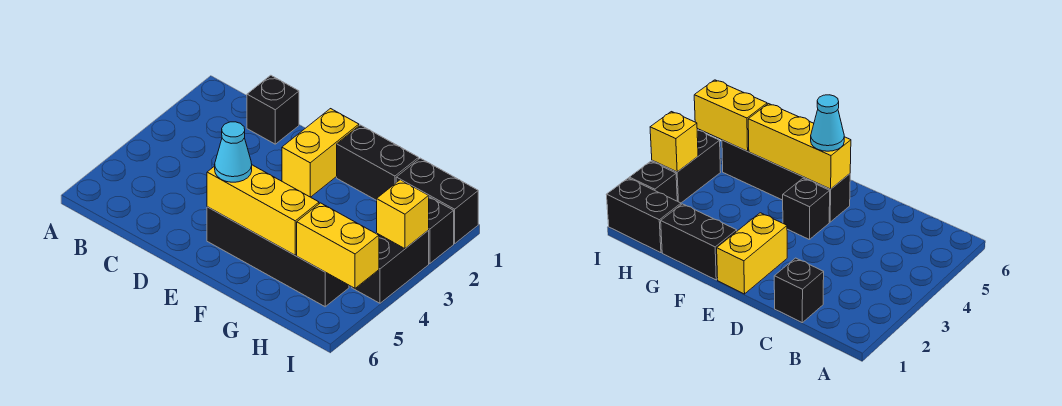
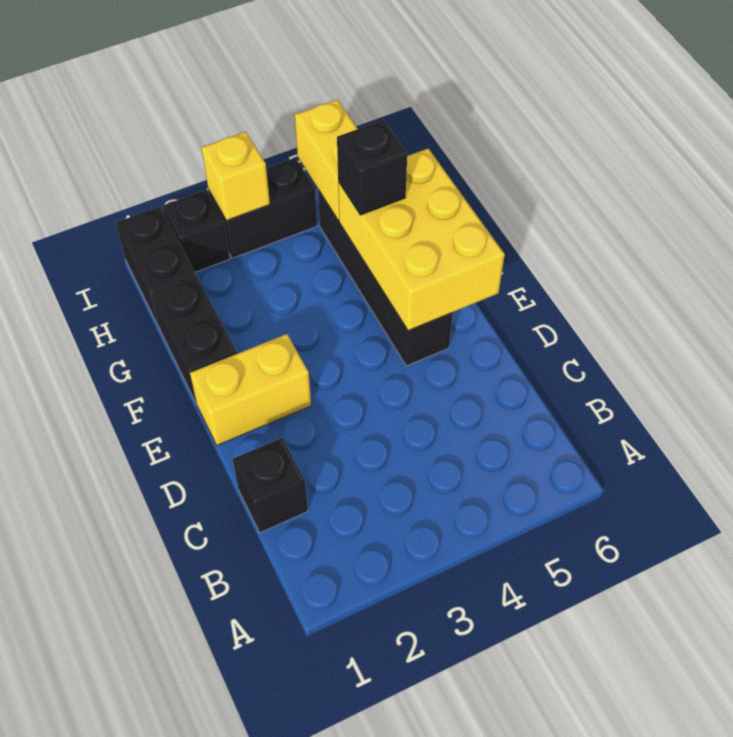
black 1x1 brick [783,178,830,240] -> black 1x1 brick moved to [337,120,407,215]
yellow 1x3 brick [207,165,319,255] -> yellow 2x3 brick [338,149,505,331]
cyan 1x1 cone [215,122,252,182] -> none

